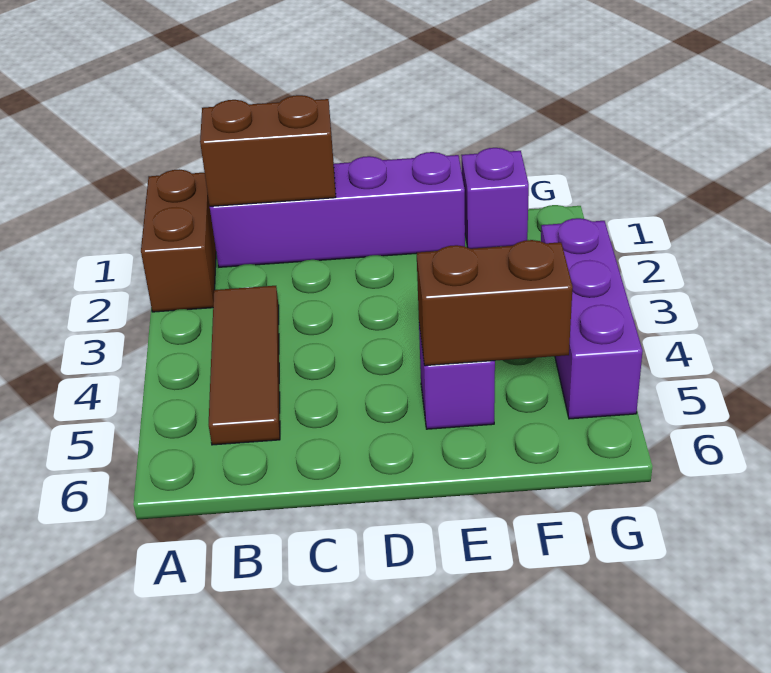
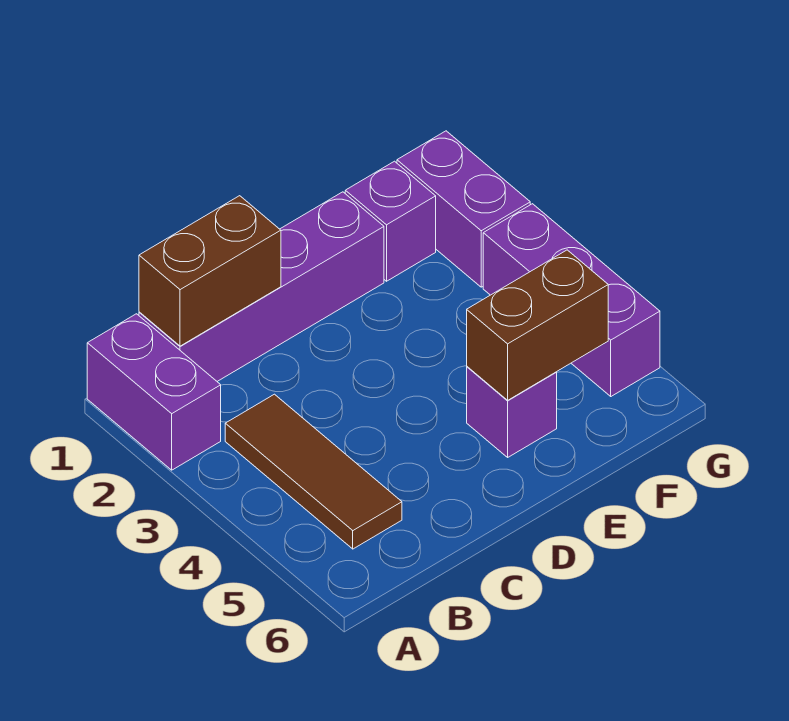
brown 1x2 brick [141,169,216,312] -> purple 1x2 brick [87,314,221,470]
none -> purple 1x2 brick [397,131,530,287]

